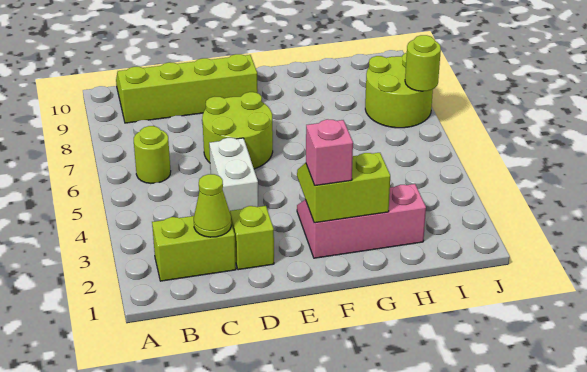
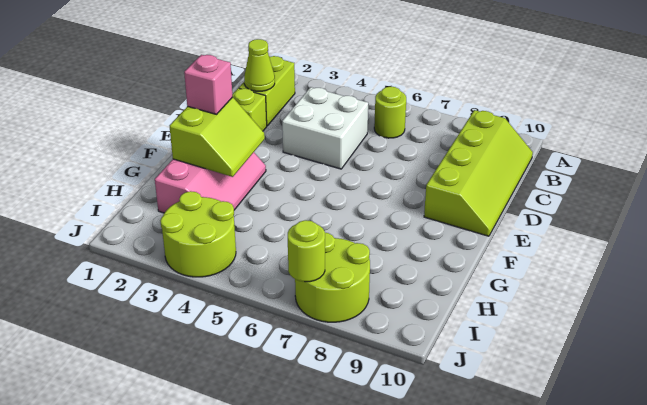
white 1x2 brick [209,138,258,211] -> white 2x2 brick [282,87,368,169]
lime 2x2 round brick [202,92,273,169] -> lime 2x2 round brick moved to [160,191,236,277]

